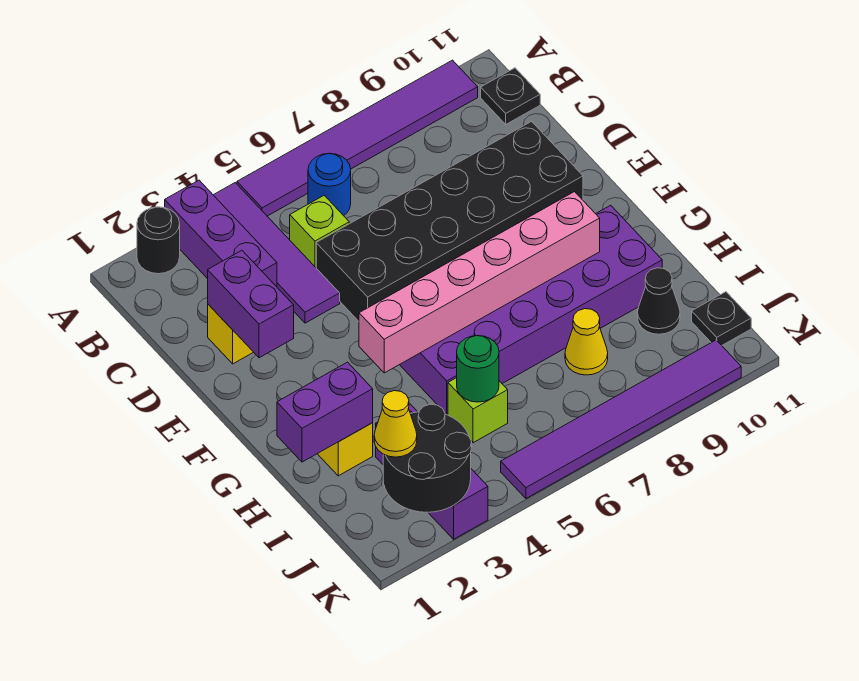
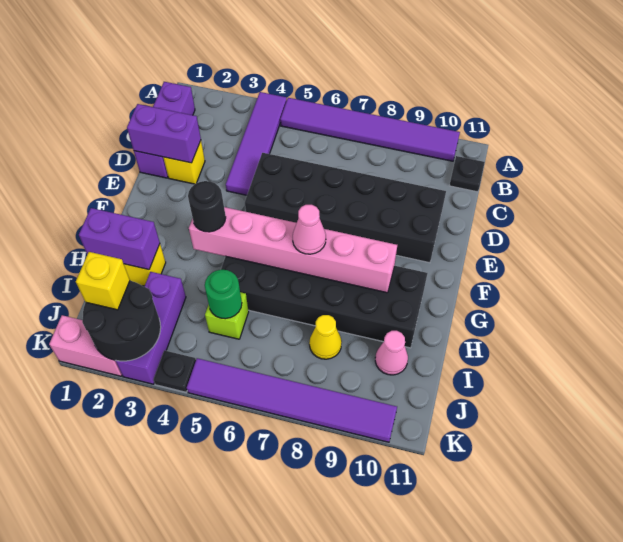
black 1x1 round brick [137,207,180,274] -> black 1x1 round brick moved to [188,181,226,232]
purple 1x3 brick [165,180,277,287] -> purple 1x3 brick moved to [134,82,195,178]
blue 1x1 round brick [308,153,351,216] -> none
lime 1x1 brick [290,195,349,267] -> none
purple 1x2 brick [208,251,294,358] -> purple 1x2 brick turned to [127,104,201,163]
purple 2x6 brick [400,205,662,415] -> black 2x6 brick [221,256,428,348]
none -> pink 1x1 cone [293,205,326,254]
black 1x1 cone [637,268,680,334] -> pink 1x1 cone [375,331,408,375]
yellow 1x1 cone [374,391,417,457] -> yellow 1x1 brick [76,252,130,310]
black 1x1 plate [692,292,751,345] -> black 1x1 plate moved to [154,350,196,392]
none -> pink 1x2 brick [49,315,122,376]

